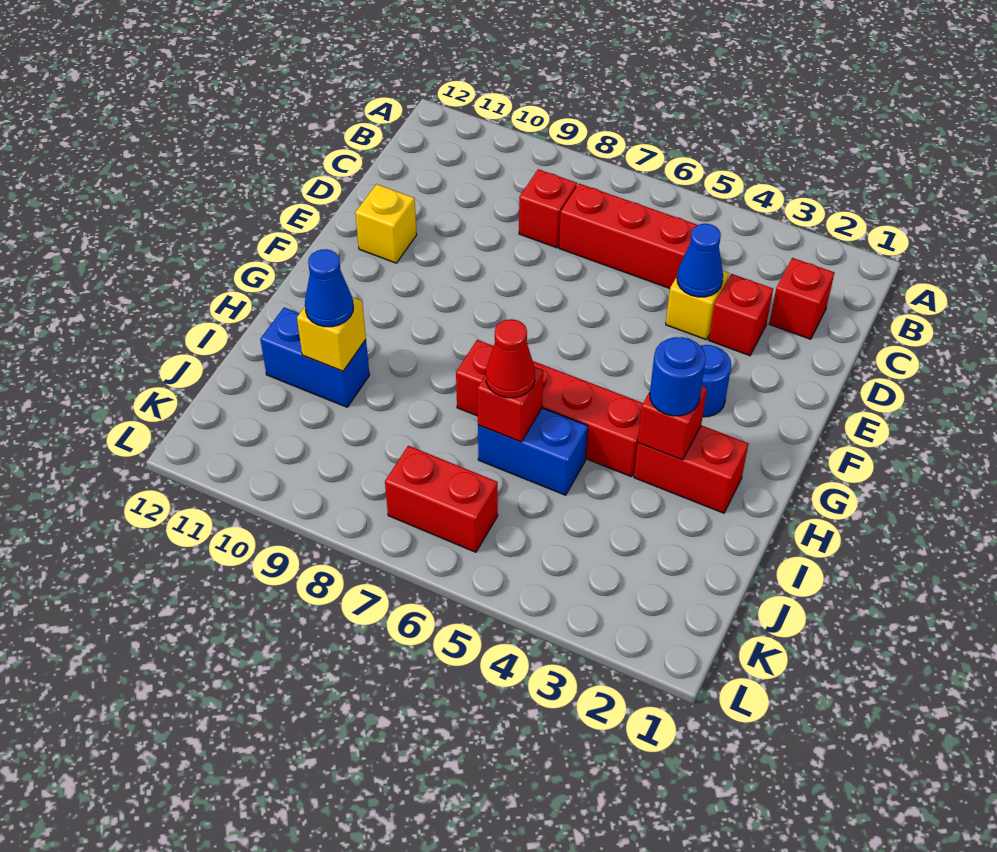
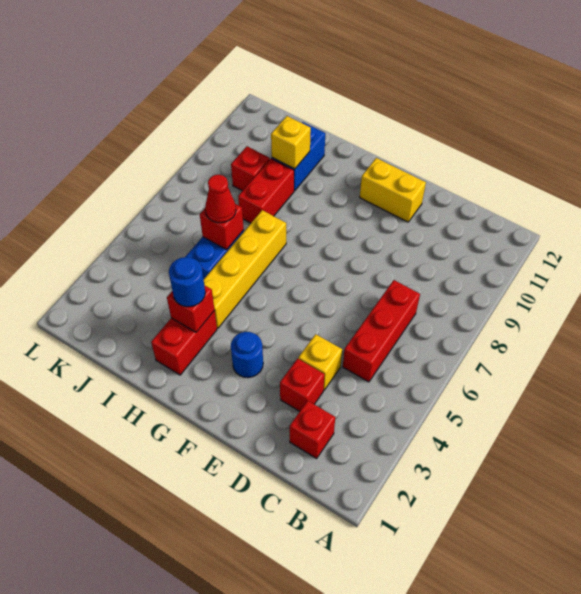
red 1x1 brick [519,169,577,248] -> red 1x1 brick moved to [231,146,270,191]
blue 1x1 cone [677,224,723,297] -> none
yellow 1x1 brick [355,184,417,263] -> yellow 1x2 brick [360,158,426,222]
red 1x4 brick [456,340,643,477] -> yellow 1x4 brick [204,210,286,328]
blue 1x1 cone [305,249,353,327] -> none
red 1x2 brick [385,446,498,552] -> red 1x2 brick moved to [238,158,294,223]

